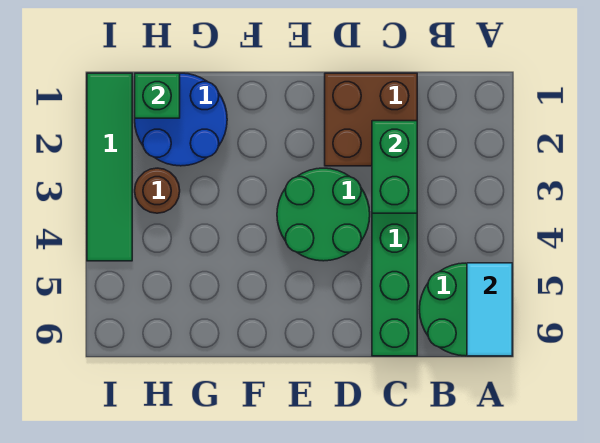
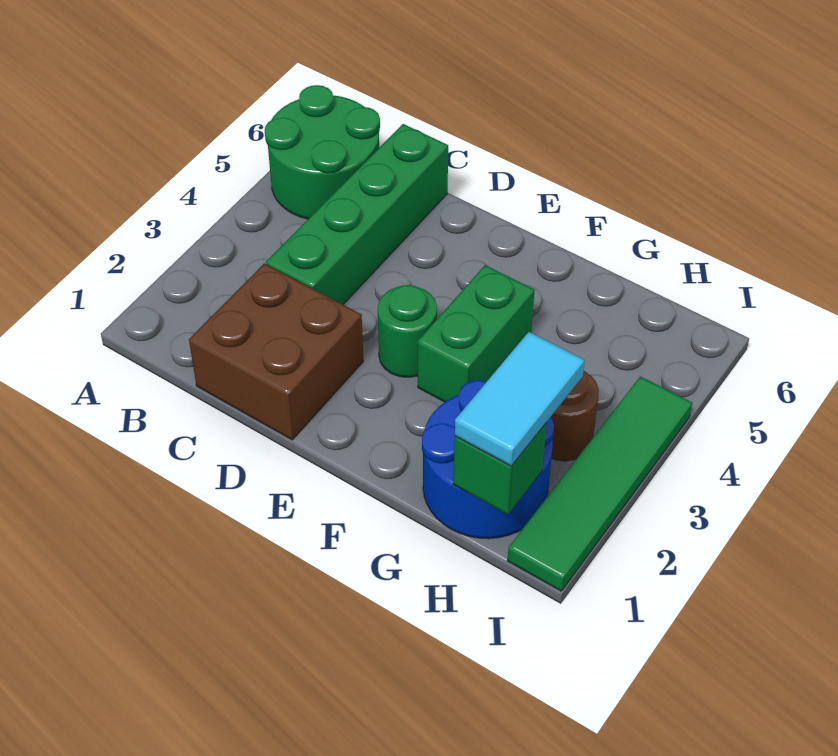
cyan 1x2 tile [467,263,512,356] -> cyan 1x2 tile moved to [455,332,585,466]
green 1x2 brick [372,121,417,213] -> green 1x2 brick moved to [418,265,534,402]
green 2x2 round brick [277,168,370,261] -> green 1x1 round brick [378,285,437,377]

